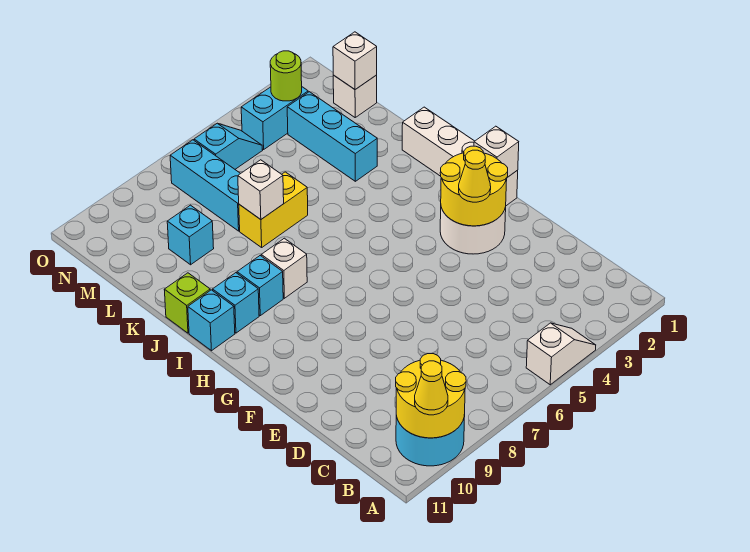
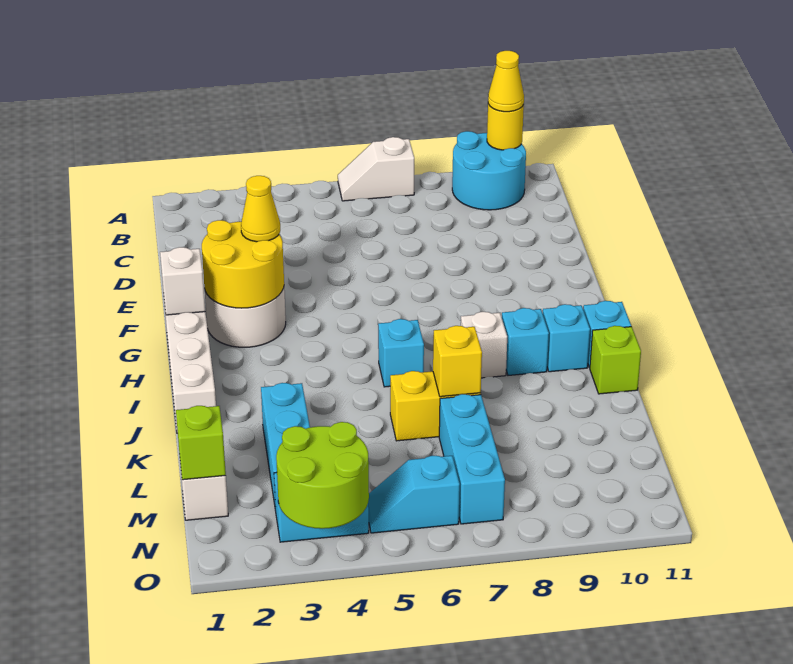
white 1x2 slope [526,323,596,385] -> white 1x2 slope moved to [338,137,414,201]
yellow 2x2 round brick [396,354,466,438] -> yellow 1x1 round brick [487,104,524,150]
white 1x1 brick [238,160,284,219] -> yellow 1x1 brick [433,326,482,397]
cyan 1x1 brick [167,205,214,265] -> cyan 1x1 brick moved to [378,319,424,387]
white 1x1 brick [333,32,377,90] -> lime 1x1 brick [176,406,226,480]
lime 1x1 round brick [270,51,302,101] -> lime 2x2 round brick [276,422,369,529]

